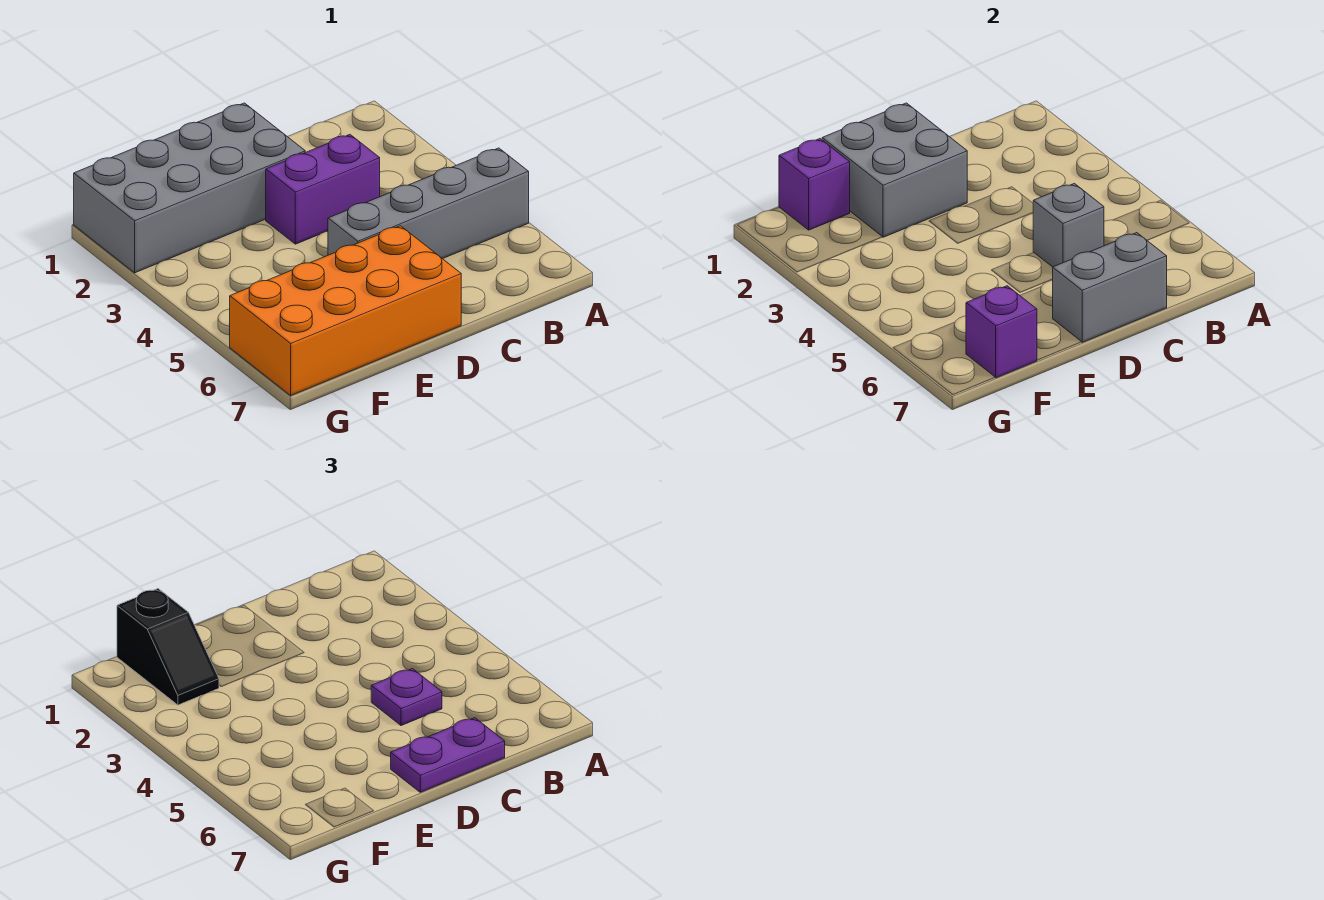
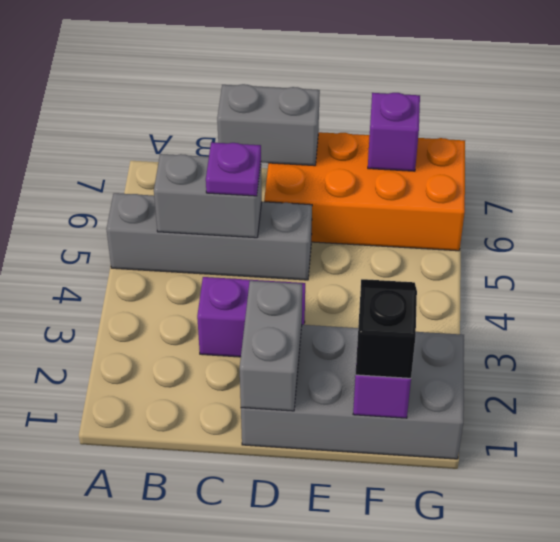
grey 1x1 brick [1033,184,1104,267] -> grey 1x2 brick [154,154,262,238]
purple 1x2 plate [391,718,505,792] -> none
grey 2x2 brick [822,103,967,237] -> grey 1x2 brick [240,281,302,411]

